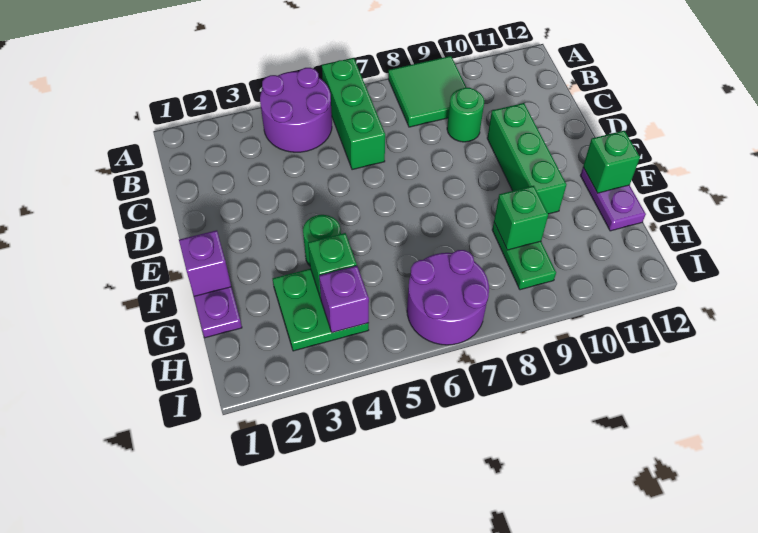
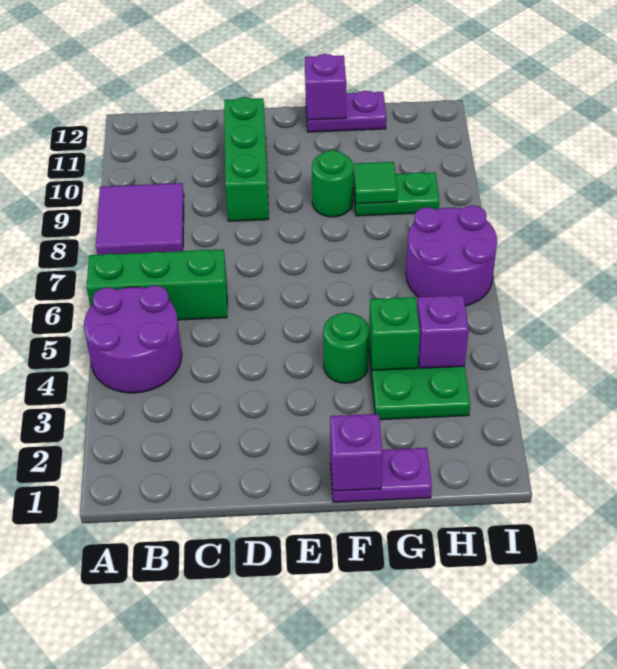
green 2x2 tile [388,56,466,127] -> purple 2x2 tile [96,183,184,255]
green 1x1 round brick [447,88,484,142] -> green 1x1 round brick moved to [312,150,353,217]
green 1x3 brick [487,103,566,214] -> green 1x3 brick turned to [224,97,269,221]
green 1x1 brick [583,131,640,193] -> purple 1x1 brick [305,54,346,120]
green 1x1 brick [494,186,548,250] -> green 1x1 tile [353,162,397,204]

